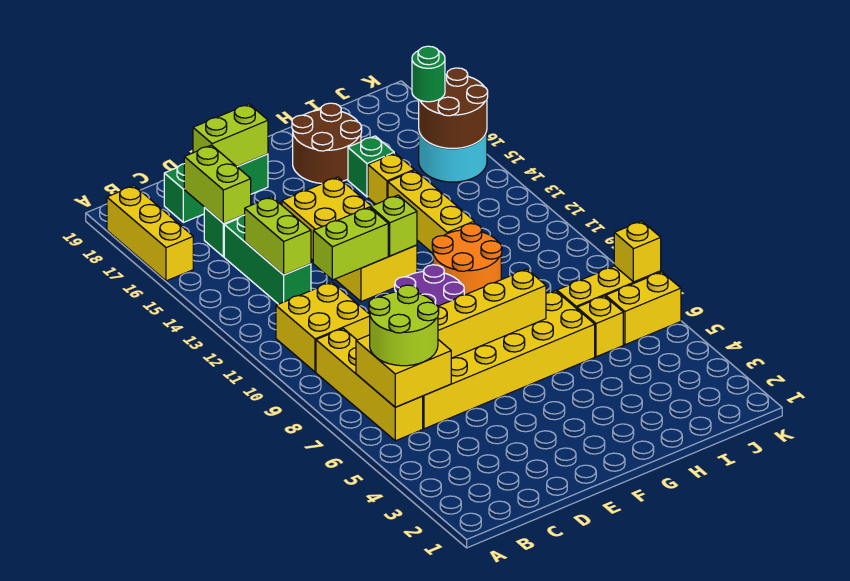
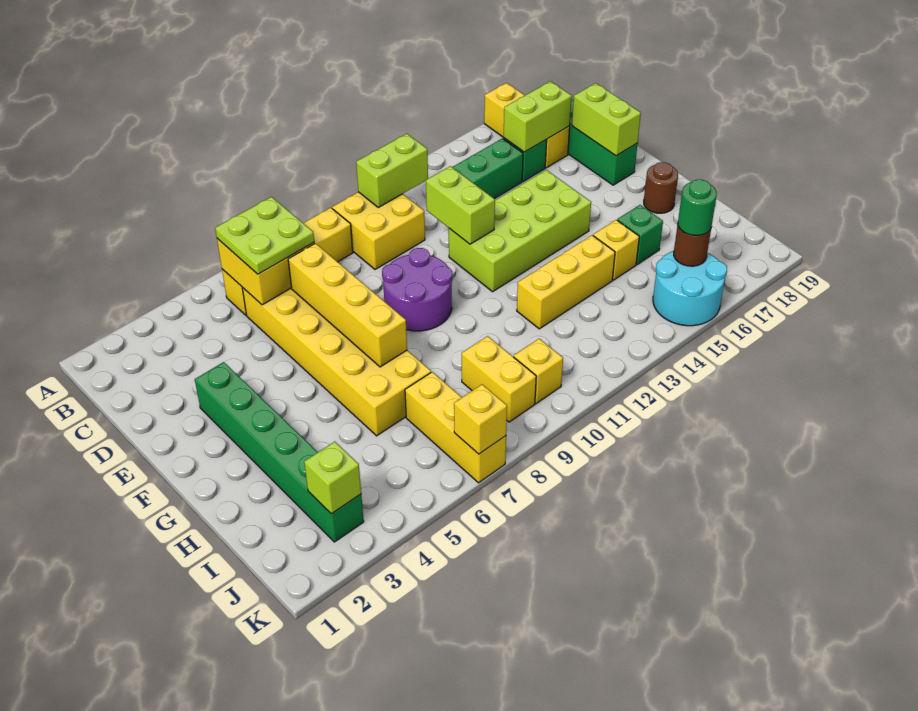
yellow 1x3 brick [107,186,193,281] -> yellow 1x3 brick turned to [484,83,570,168]
lime 2x2 round brick [369,285,439,366] -> lime 2x2 plate [215,197,314,274]
lime 1x2 brick [245,197,311,275] -> lime 1x2 brick moved to [356,134,428,207]
none -> green 1x6 brick [195,362,364,542]
yellow 2x4 brick [282,177,417,302] -> lime 2x4 brick [449,170,591,292]
lime 1x1 brick [371,195,417,256] -> lime 1x1 brick moved to [304,442,361,514]
orange 2x2 round brick [432,224,502,295] -> none
brown 2x2 round brick [292,103,362,184] -> brown 1x1 round brick [644,162,678,213]
yellow 1x1 brick [577,296,623,357] -> yellow 1x1 brick moved to [514,339,563,404]
yellow 1x2 brick [606,272,681,345] -> yellow 1x2 brick moved to [462,336,536,422]
brown 2x2 round brick [419,68,488,148] -> brown 1x1 round brick [674,225,711,266]

